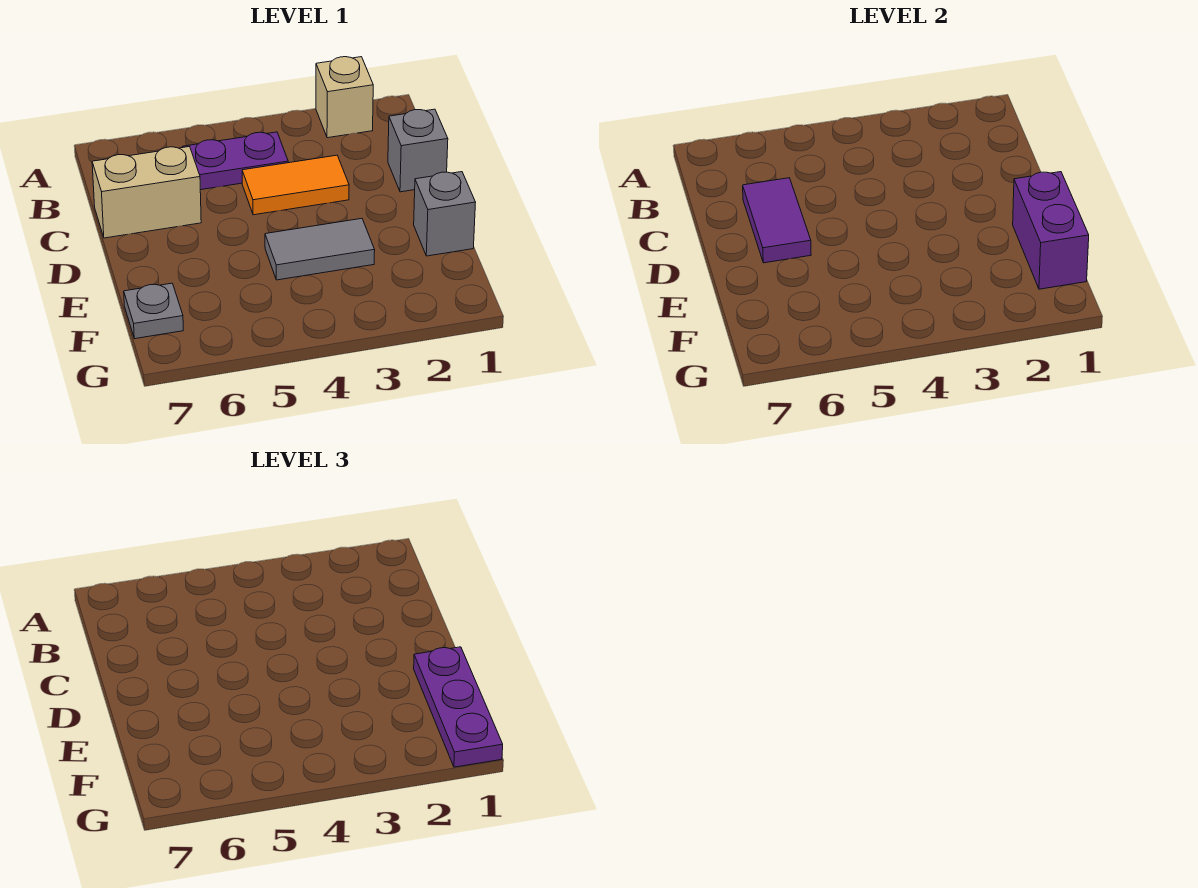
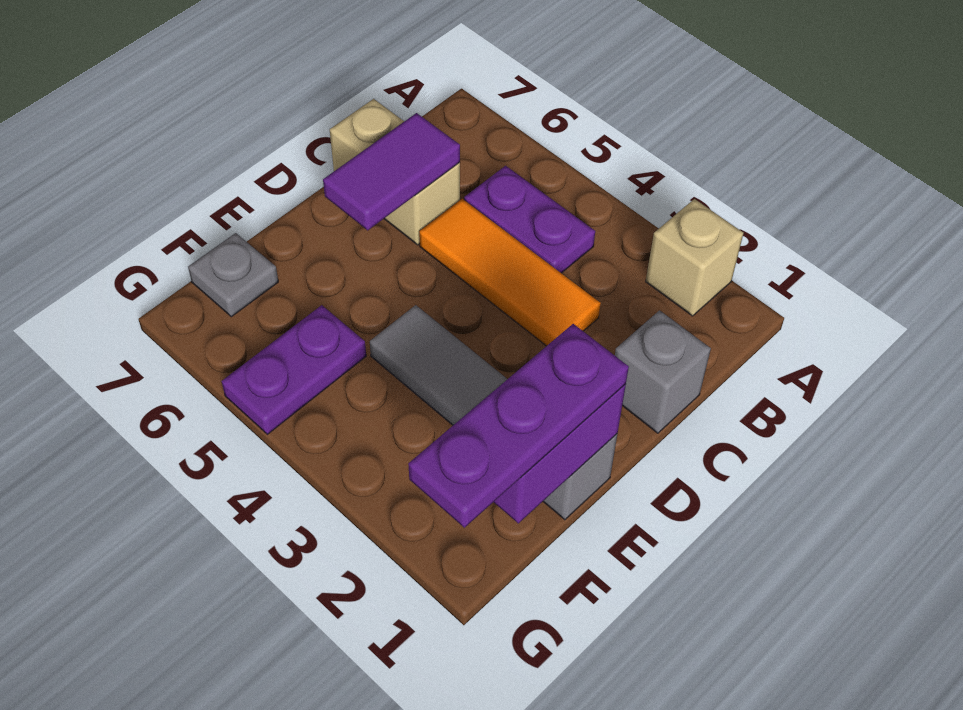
orange 1x2 tile [242,155,349,215] -> orange 1x3 tile [419,199,601,346]
none -> purple 1x2 plate [222,305,366,434]

